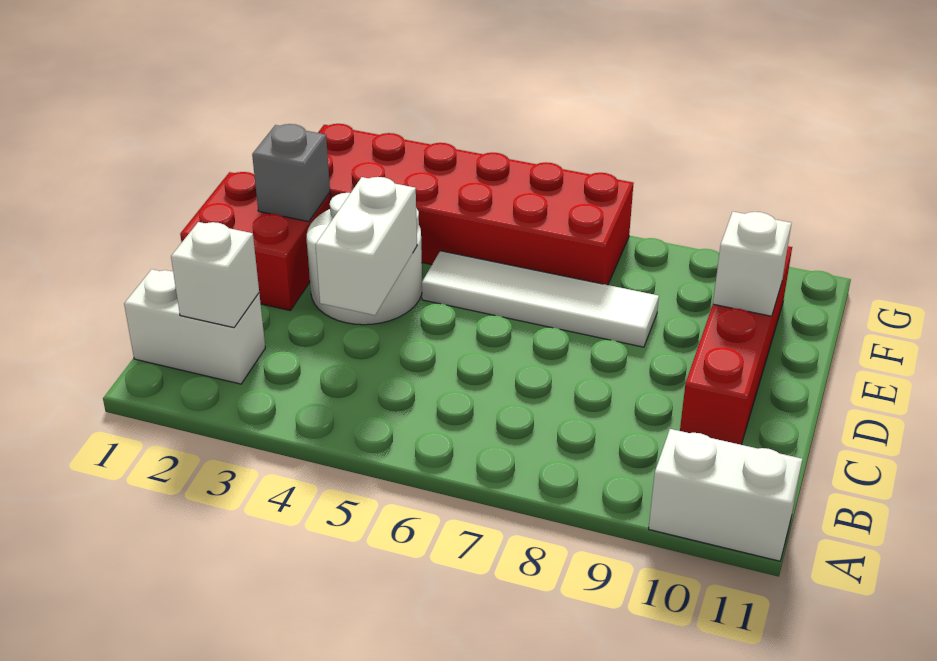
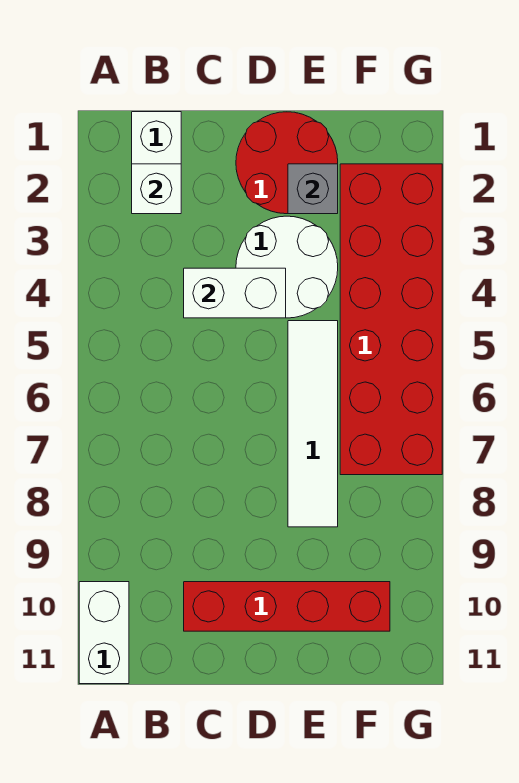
red 2x2 brick [180,172,331,311] -> red 2x2 round brick [236,112,338,214]
white 1x1 brick [713,212,791,316] -> none

